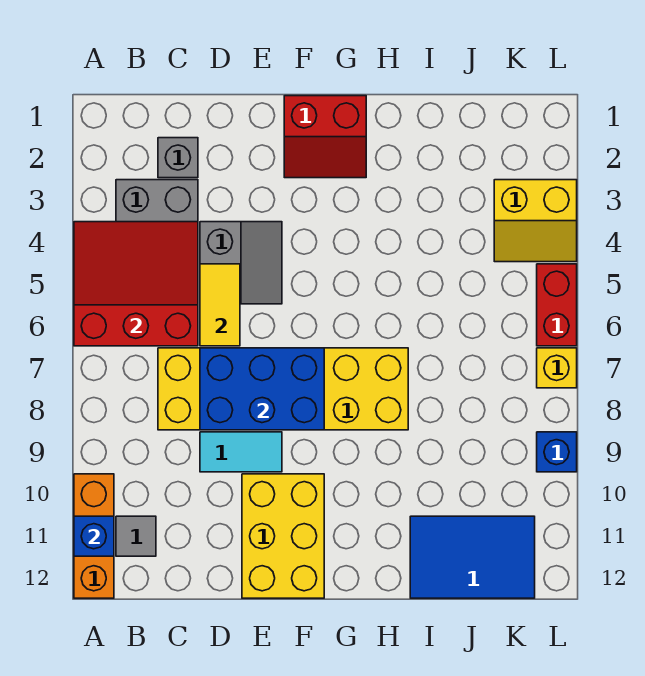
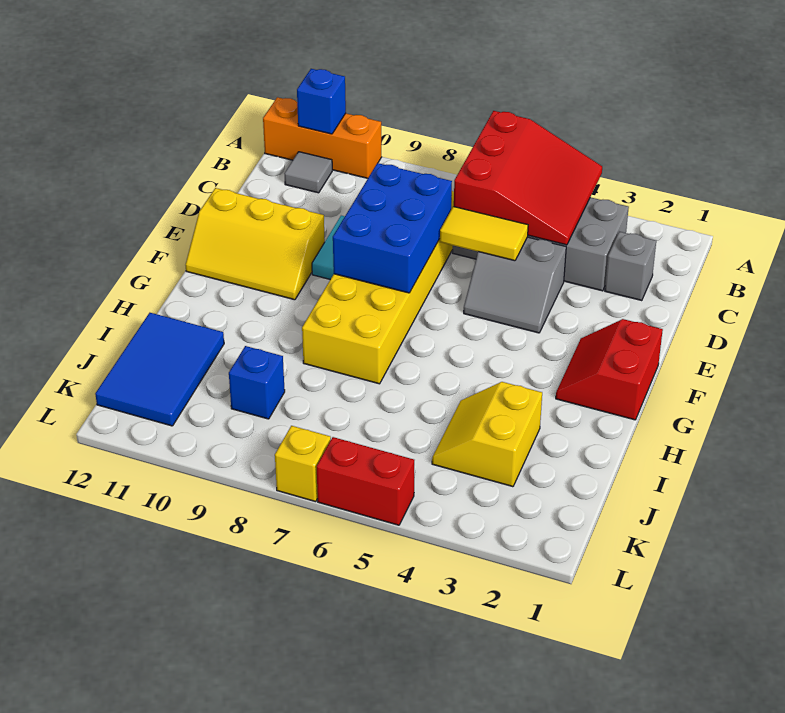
yellow 2x3 brick [242,474,324,598] -> yellow 2x3 slope [186,188,325,300]
yellow 2x2 slope [494,180,577,262] -> yellow 2x2 slope moved to [432,382,542,487]
blue 1x1 brick [537,432,577,472] -> blue 1x1 brick moved to [229,346,285,419]

